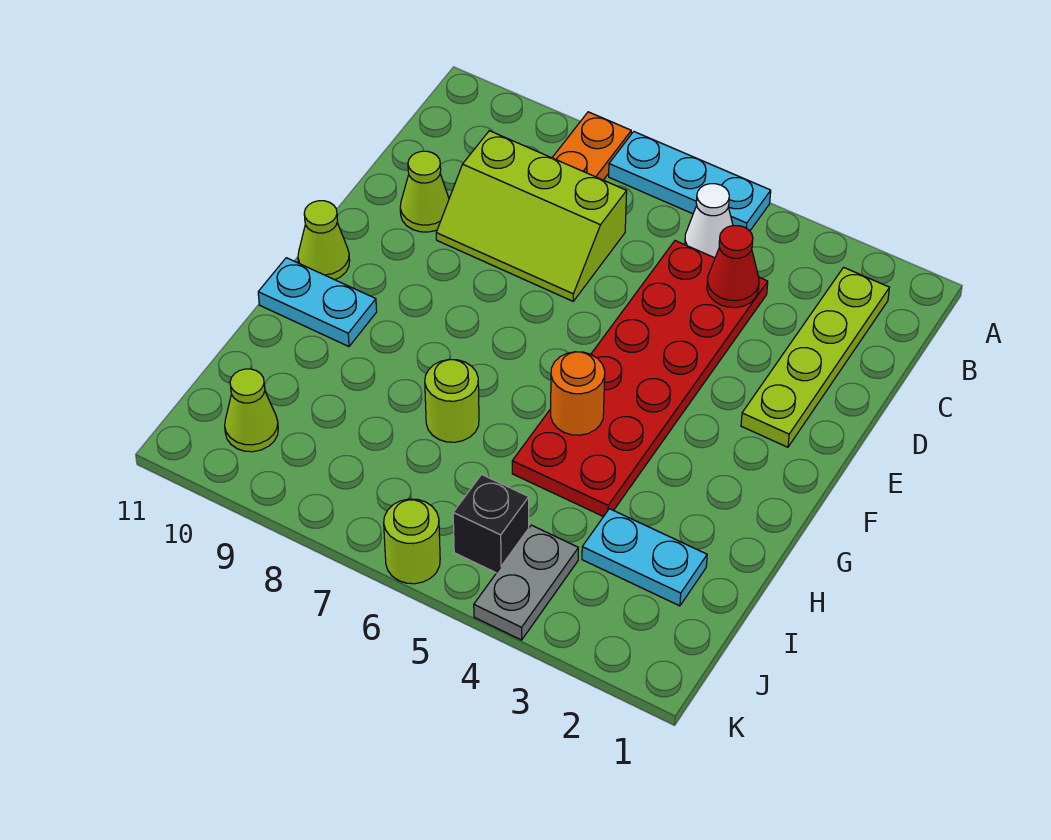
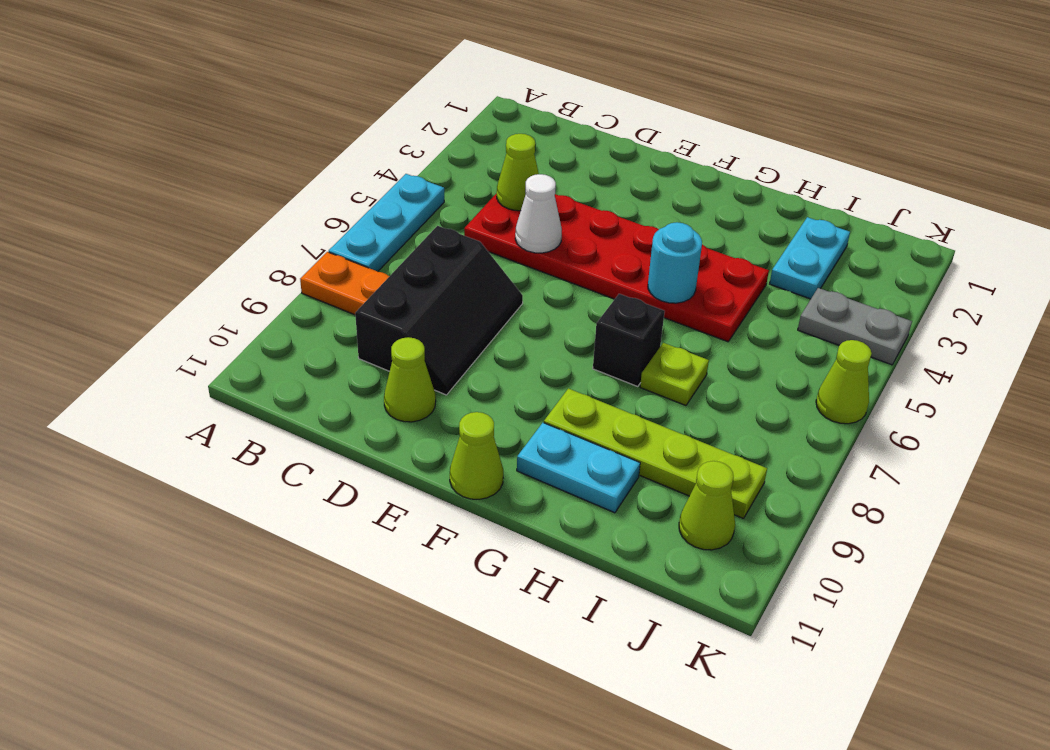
lime 1x4 plate [741,267,889,447] -> lime 1x4 plate moved to [544,388,767,519]
white 1x1 cone [685,184,733,258] -> white 1x1 cone moved to [515,174,562,253]
red 1x1 cone [707,226,759,308] -> lime 1x1 cone [497,134,539,211]
lime 2x3 slope [436,131,627,301] -> black 2x3 slope [355,226,523,395]
orange 1x1 round brick [551,352,605,435] -> cyan 1x1 round brick [648,222,702,303]
cyan 1x2 plate [258,258,377,346] -> cyan 1x2 plate turned to [517,423,640,513]
lime 1x1 round brick [425,359,479,442] -> lime 1x1 plate [640,343,709,406]
black 1x1 brick [453,474,529,573] -> black 1x1 brick moved to [593,294,665,386]
lime 1x1 round brick [384,499,440,584] -> lime 1x1 cone [816,340,872,424]

